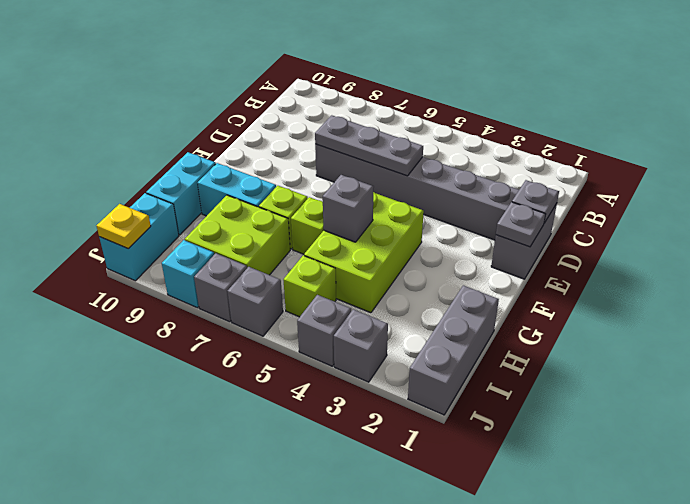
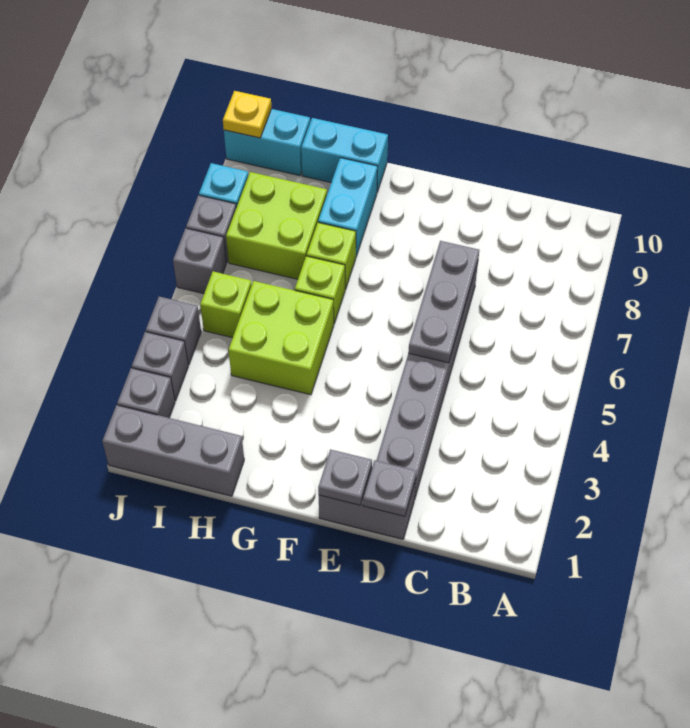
lime 2x3 brick [304,192,424,313] -> lime 2x2 brick [228,281,334,395]
grey 1x1 brick [323,175,374,242] -> grey 1x1 brick moved to [117,368,175,418]

